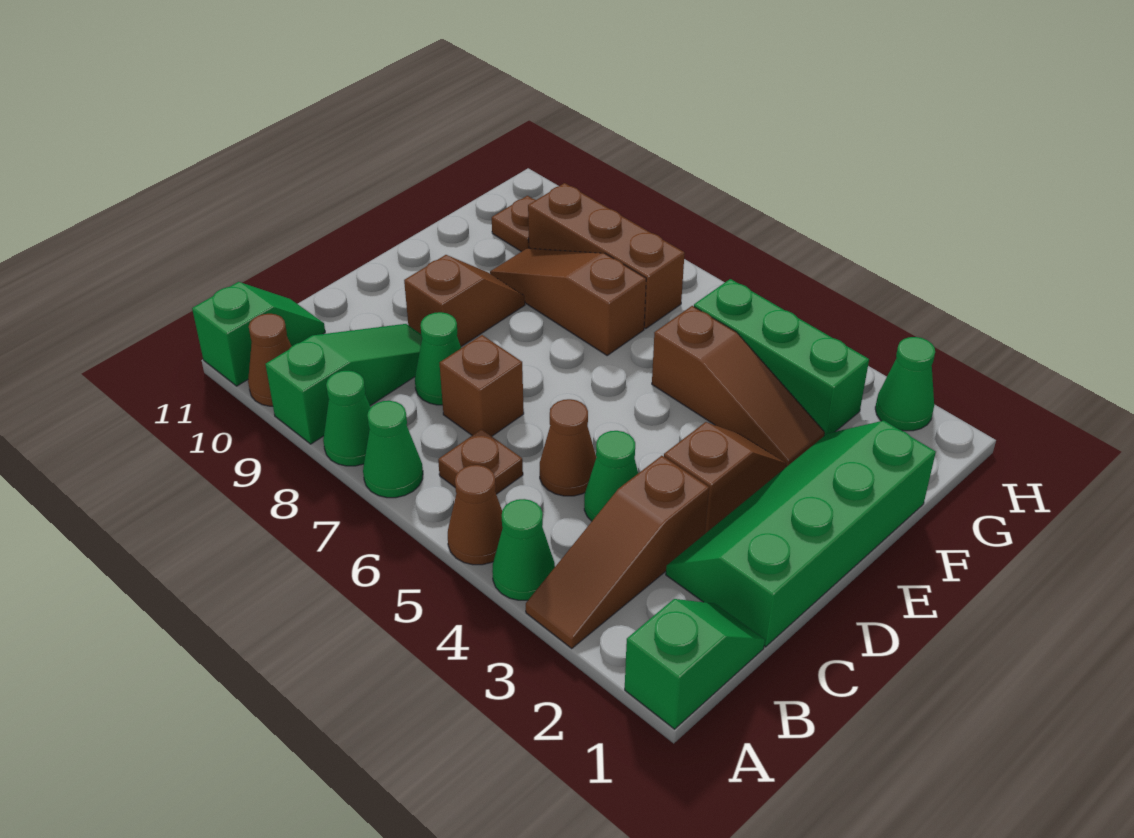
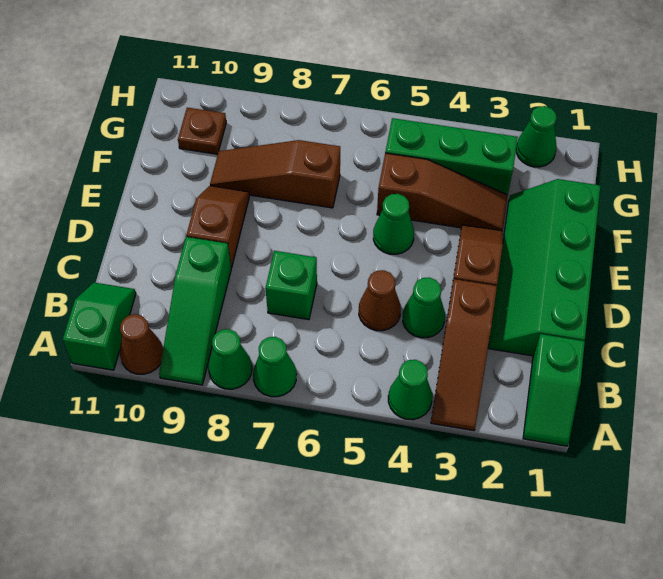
green 1x2 slope [625,599,765,729] -> green 1x2 slope turned to [523,334,585,446]
brown 1x1 cone [448,465,503,565] -> none
green 1x3 slope [265,324,422,444] -> green 1x3 slope turned to [159,237,231,385]
brown 1x1 plate [438,429,523,494] -> none
brown 1x1 brick [440,335,524,436] -> green 1x1 brick [265,251,317,320]
green 1x1 cone [415,312,461,405] -> green 1x1 cone moved to [373,194,414,254]
brown 1x3 brick [528,183,685,328] -> none

